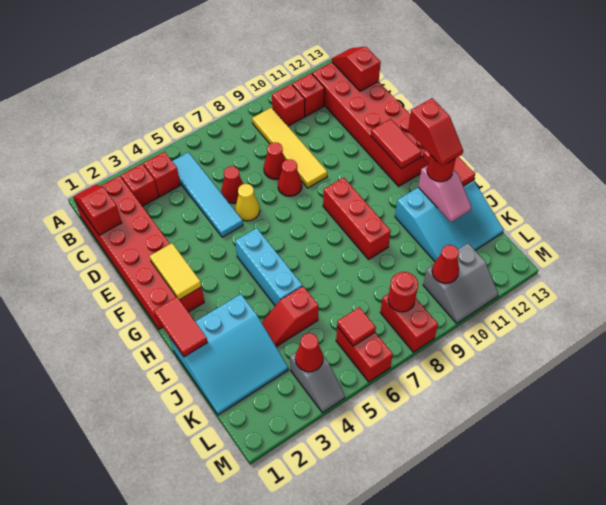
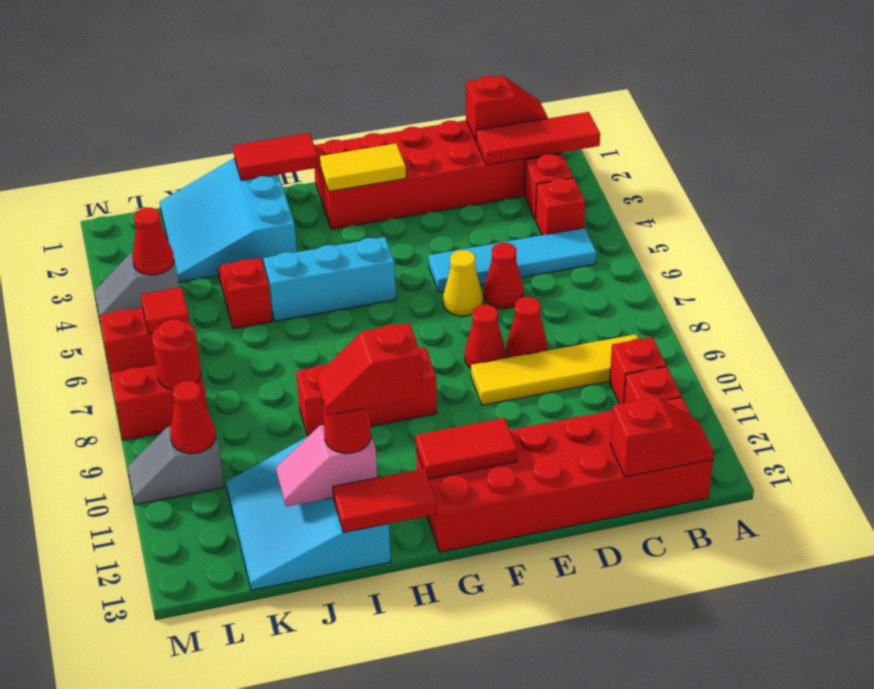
none -> red 1x3 tile [476,112,600,165]
grey 2x2 slope [423,243,498,324] -> grey 1x2 slope [128,419,224,505]

